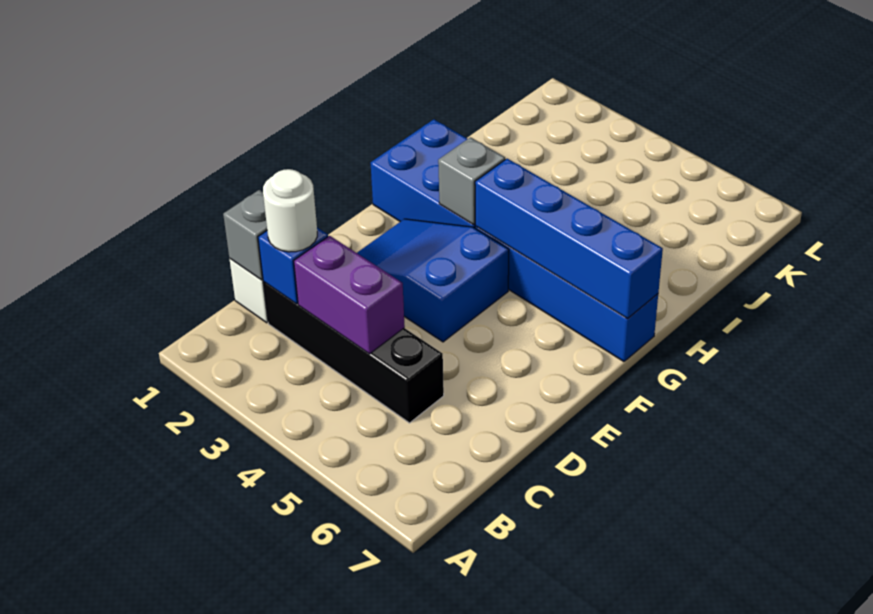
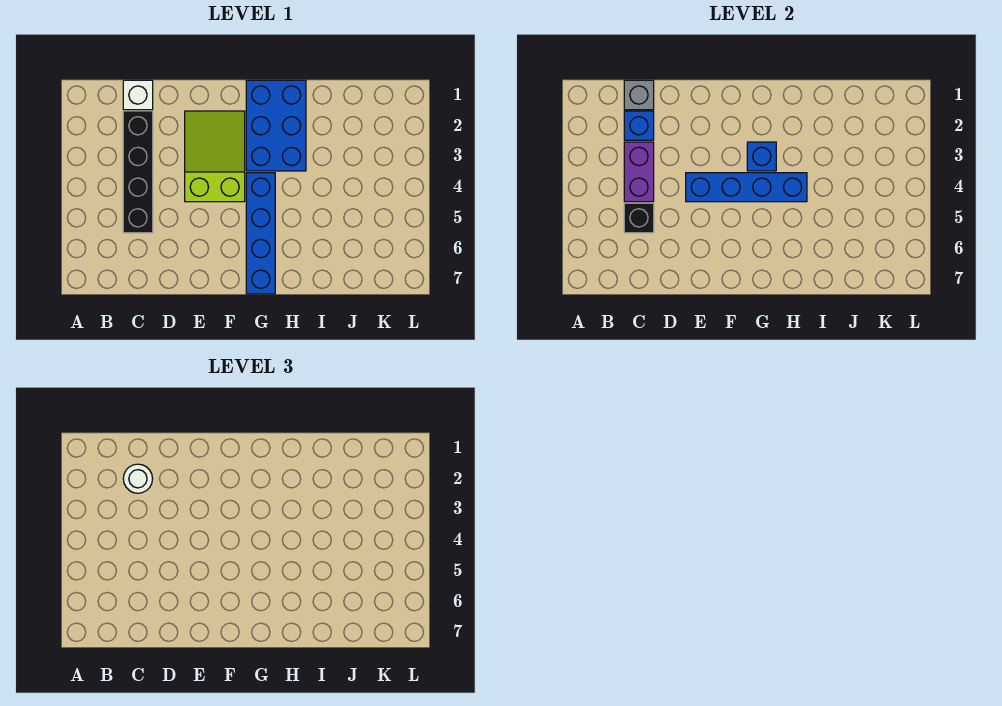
none -> black 1x1 brick [624,203,654,233]
blue 2x3 slope [357,219,509,342] -> lime 2x3 slope [185,111,245,202]
grey 1x1 brick [438,137,505,225] -> blue 1x1 brick [747,142,776,171]
blue 1x4 brick [475,159,663,319] -> blue 1x4 brick turned to [686,173,807,202]

